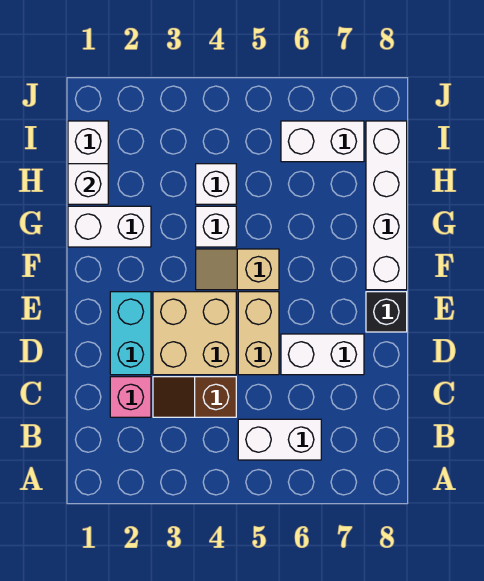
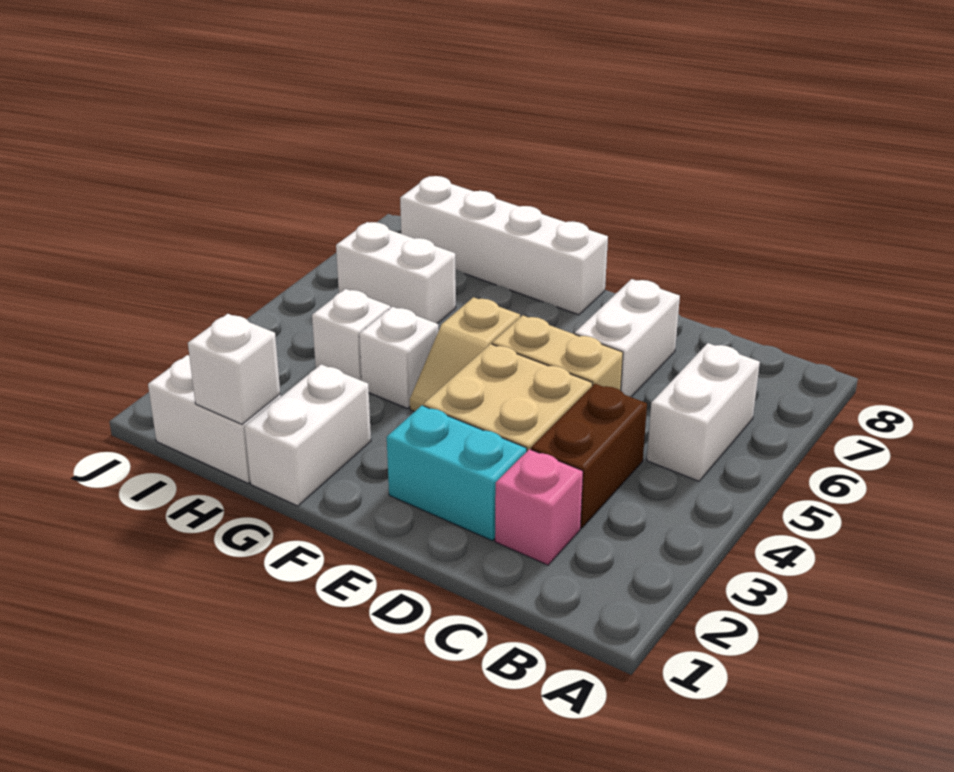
brown 1x2 slope [153,377,236,417] -> brown 1x2 brick [531,384,647,528]
black 1x1 brick [366,292,407,332] -> none
white 1x2 brick [281,121,364,162] -> white 1x2 brick turned to [336,222,456,324]

